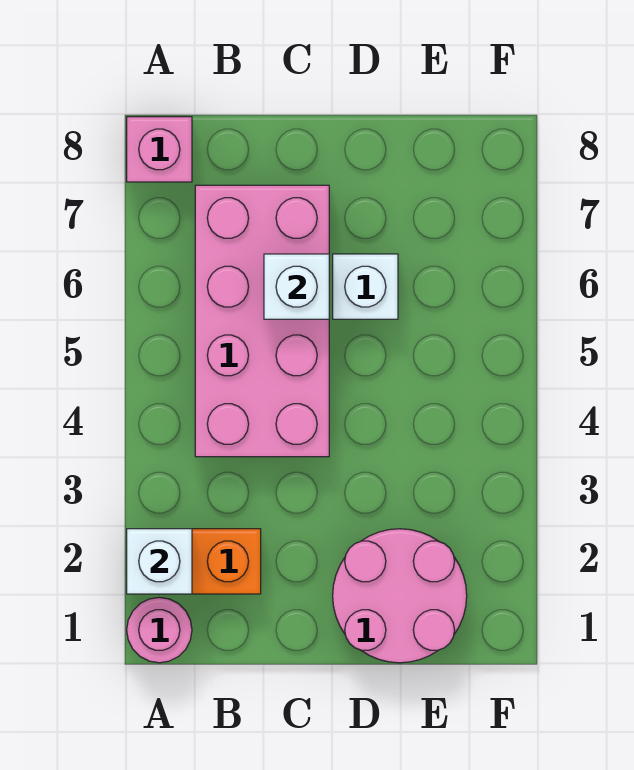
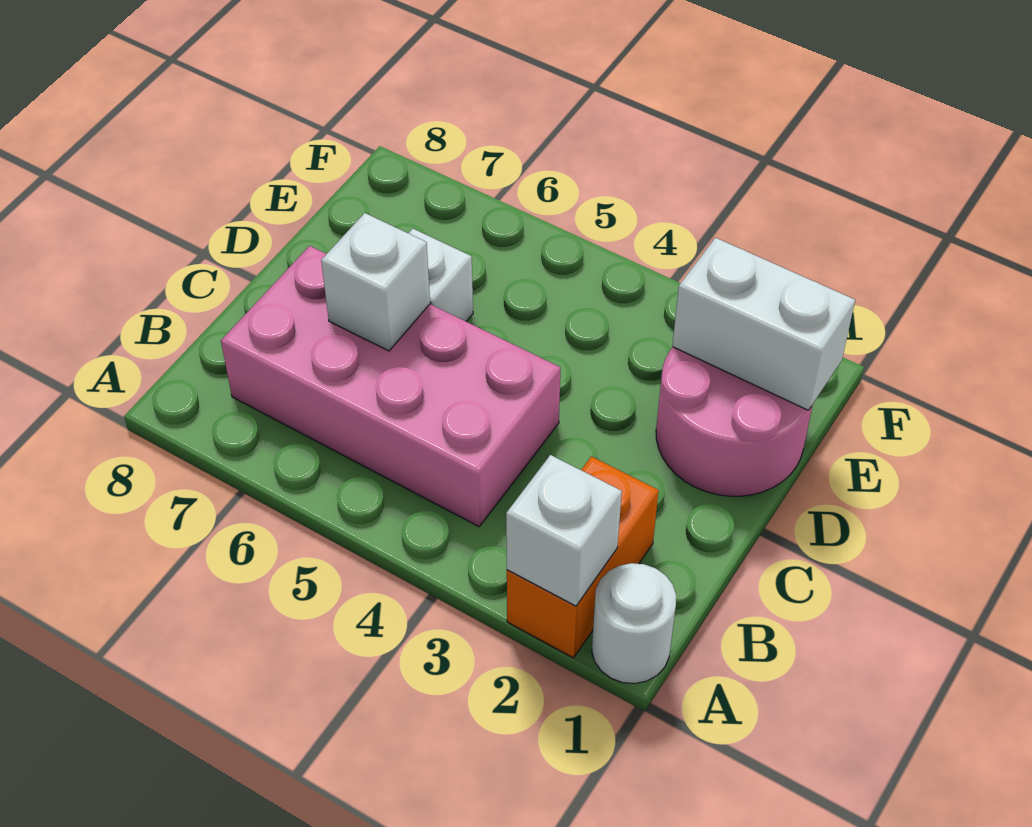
pink 1x1 round brick [127,597,192,663] -> white 1x1 round brick [592,563,676,684]
pink 1x1 brick [127,117,192,182] -> none
none -> white 1x2 brick [672,238,855,410]

